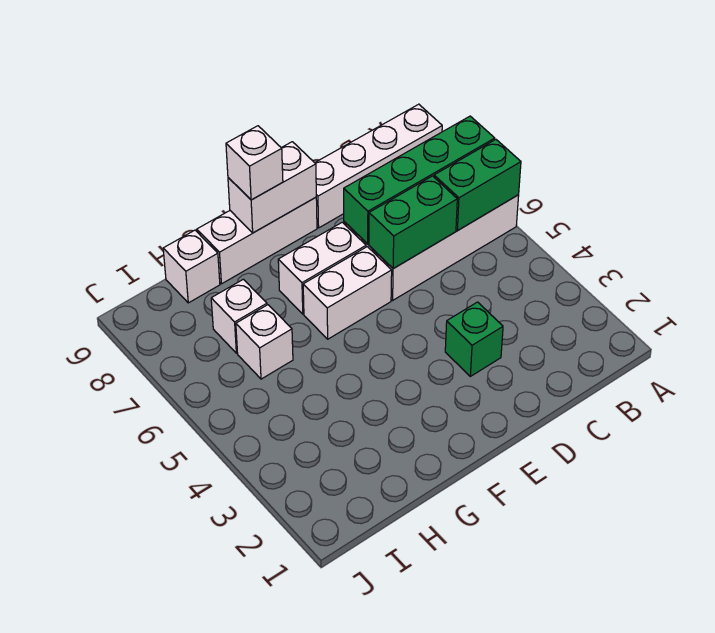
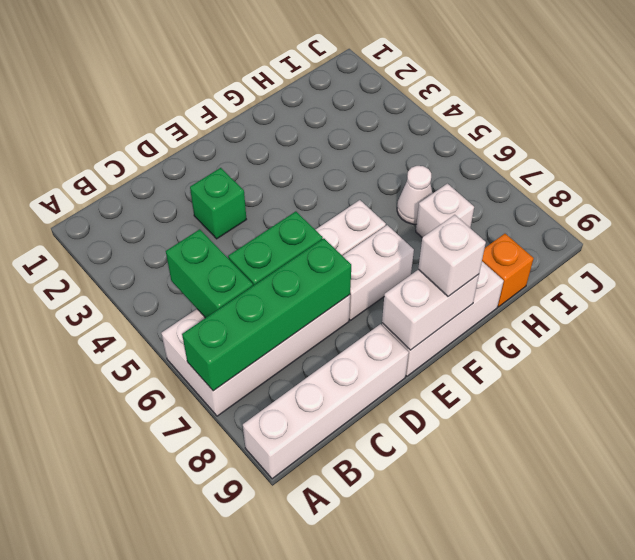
green 1x2 brick [434,139,521,230] -> green 1x2 brick turned to [166,229,253,318]
white 1x1 brick [236,305,293,379] -> white 1x1 cone [397,166,432,224]
white 1x1 brick [163,230,220,303] -> orange 1x1 brick [482,234,534,307]

